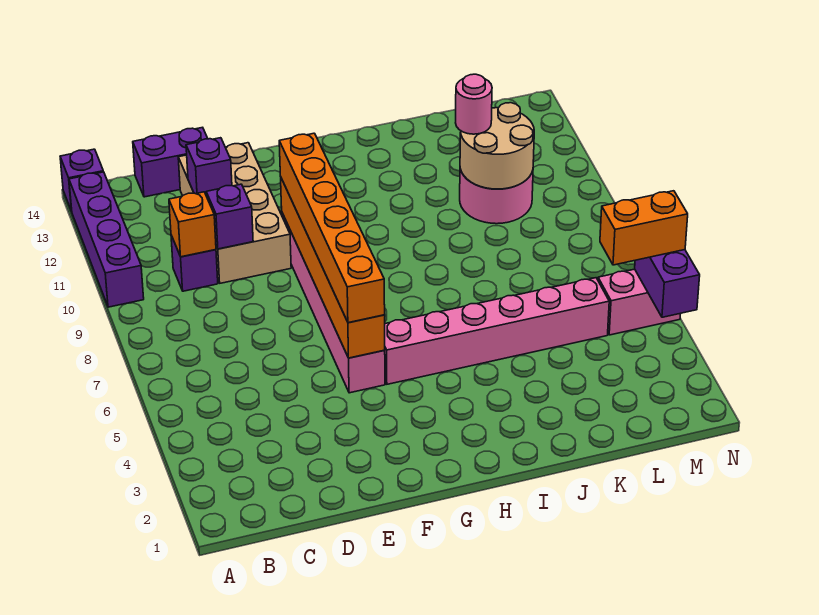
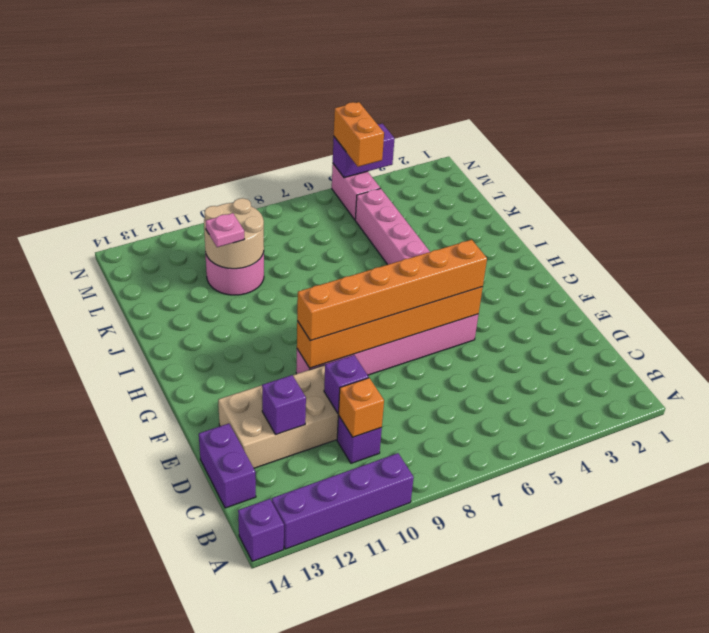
pink 1x1 round brick [456,74,492,134] -> pink 1x1 plate [206,213,244,247]

